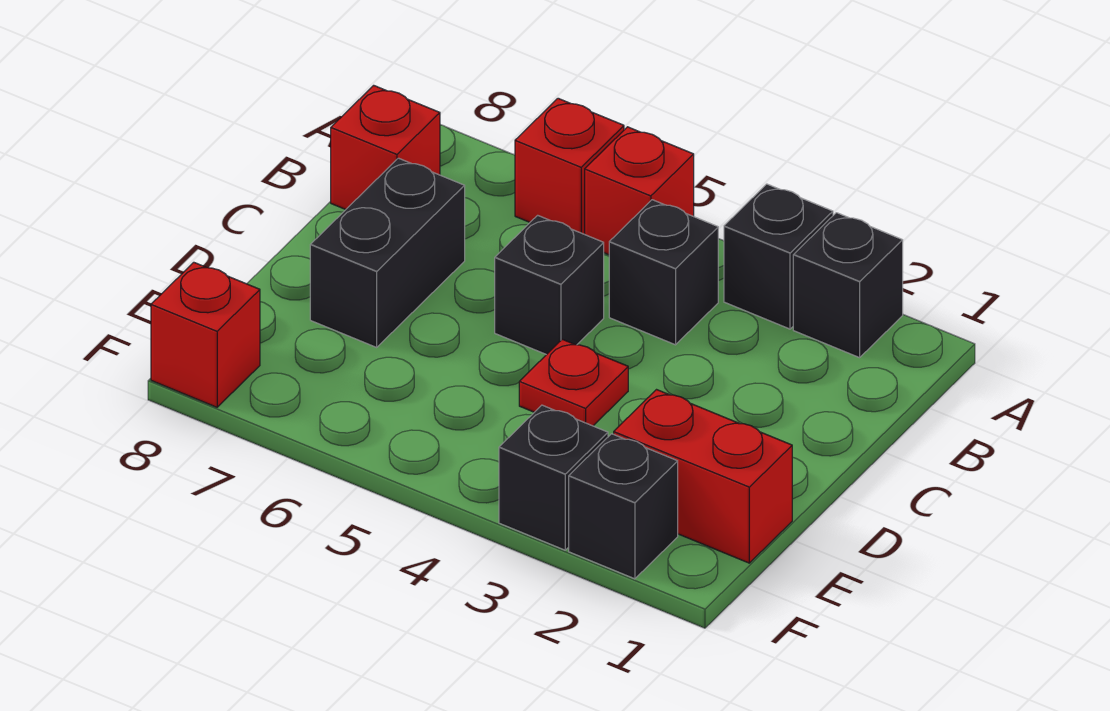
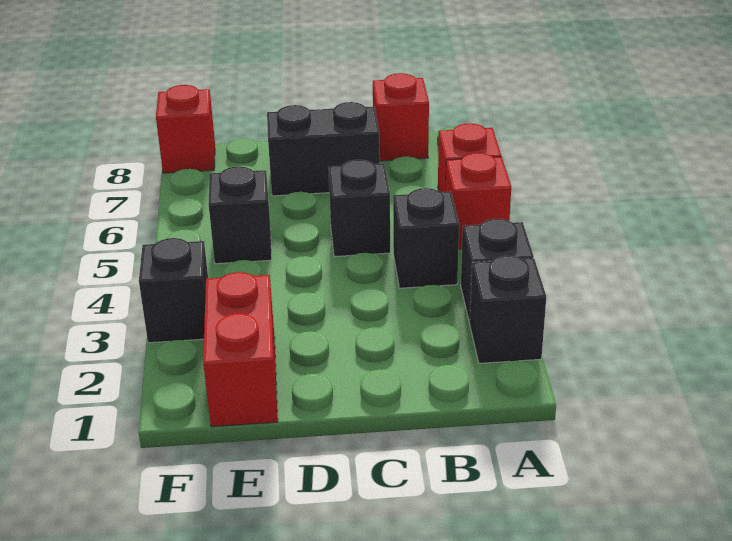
red 1x1 plate [519,339,628,426] -> none
black 1x1 brick [569,434,678,579] -> black 1x1 brick moved to [208,166,272,264]

